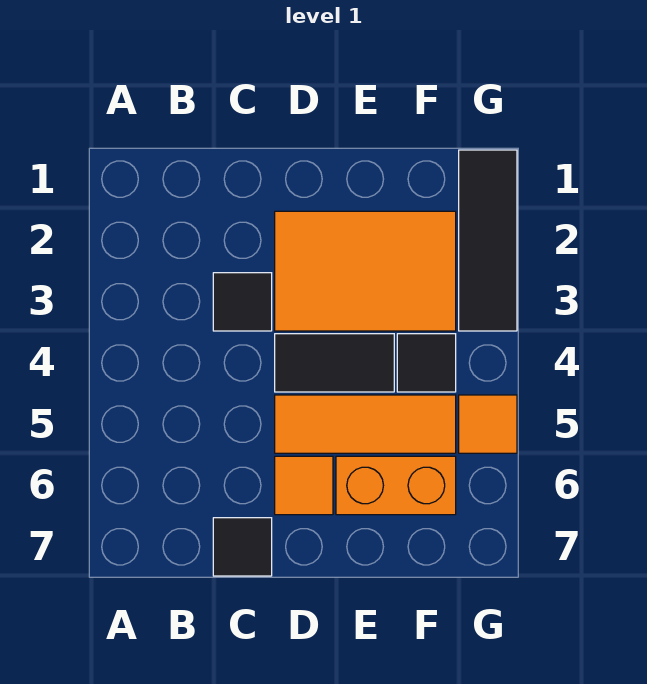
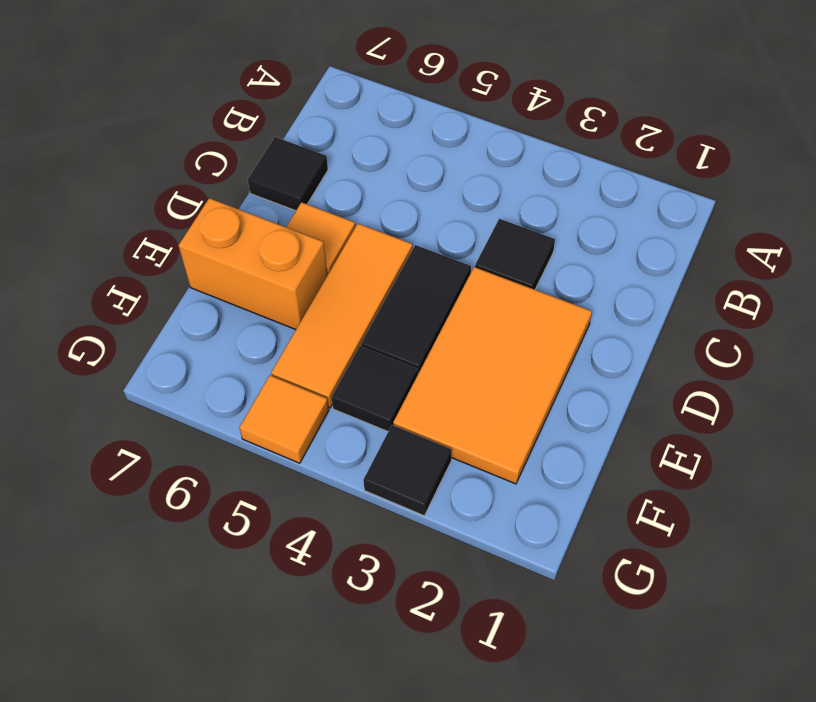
orange 1x2 brick [336,456,456,515] -> orange 1x2 brick turned to [179,198,327,330]
black 1x3 tile [459,150,517,331] -> black 1x1 tile [363,425,452,516]

